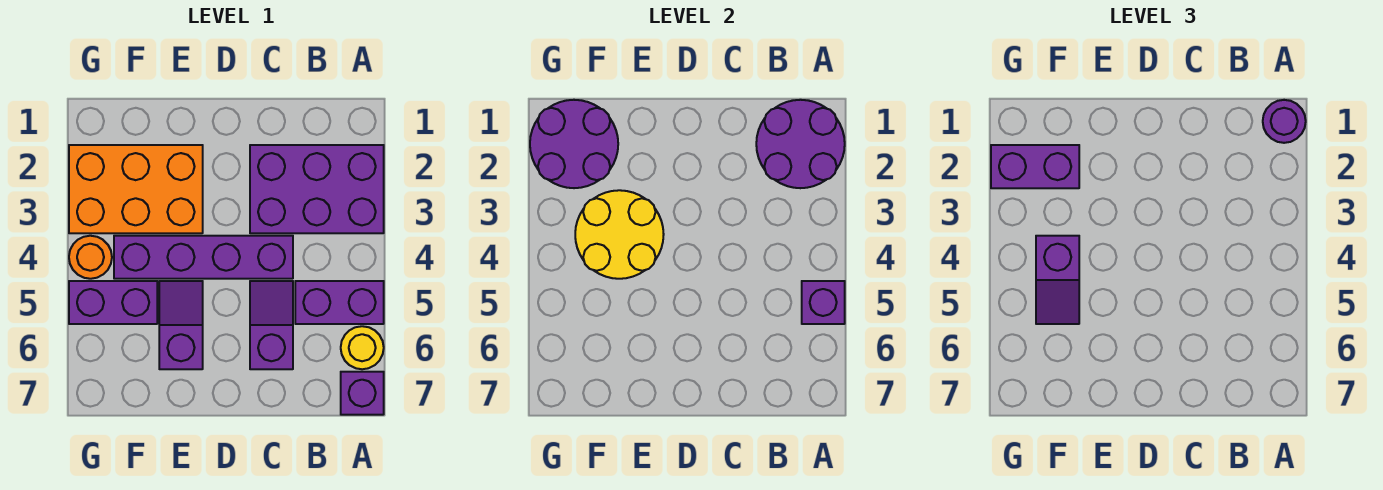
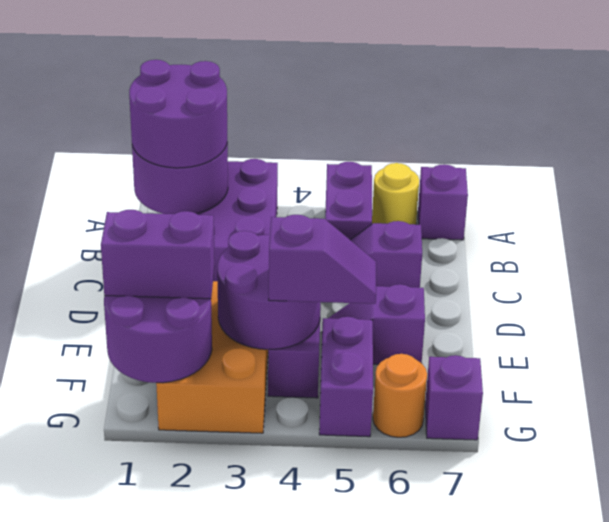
purple 1x1 round brick [1263,100,1306,143] -> purple 2x2 round brick [129,60,227,168]
purple 1x1 brick [802,281,845,324] -> purple 1x1 brick moved to [425,355,483,440]
yellow 2x2 round brick [575,190,664,279] -> purple 2x2 round brick [217,231,321,349]
purple 1x2 brick [991,145,1079,188] -> purple 1x2 brick turned to [101,210,215,299]
orange 1x1 round brick [69,236,112,279] -> orange 1x1 round brick moved to [373,354,427,437]

